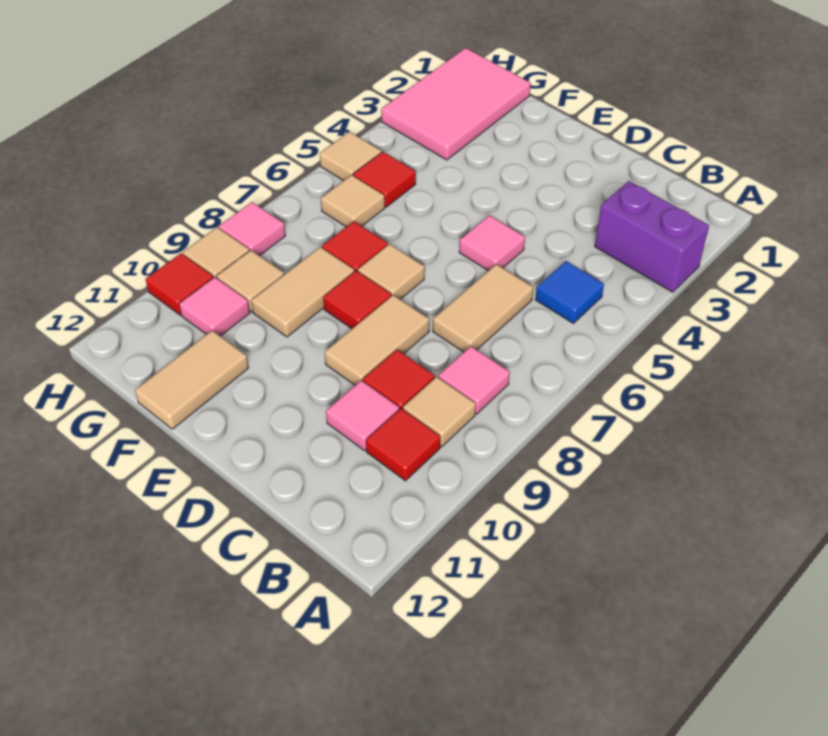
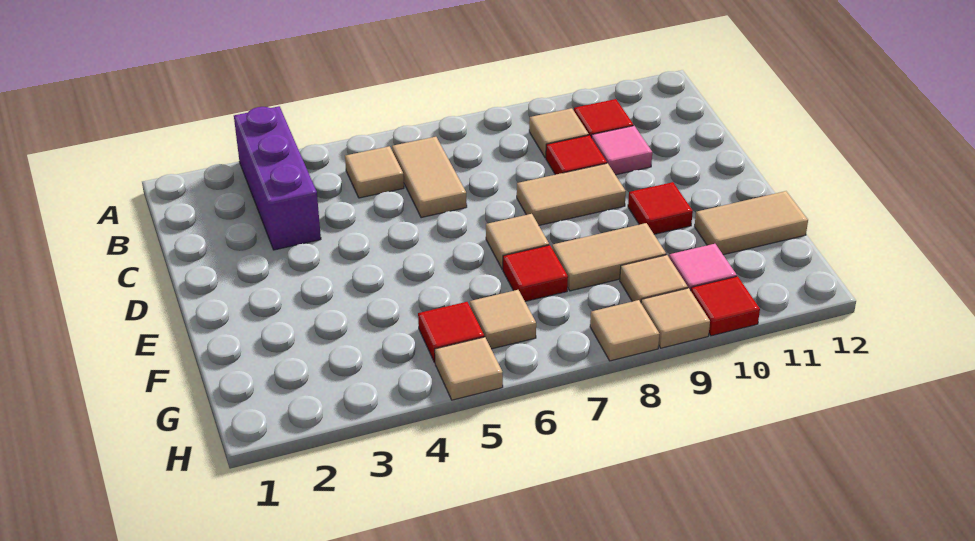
purple 1x2 brick [595,181,709,292] -> purple 1x3 brick [234,106,321,250]
blue 1x1 tile [536,261,604,323] -> tan 1x1 tile [345,146,404,198]
pink 1x1 tile [438,346,510,414] -> none
tan 1x2 tile [433,264,533,352] -> tan 1x2 tile turned to [392,137,467,218]
pink 1x1 tile [459,215,525,271] -> none
red 1x1 tile [323,271,391,329] -> red 1x1 tile moved to [628,182,693,234]
pink 2x3 tile [381,48,531,160] -> none
pink 1x1 tile [219,202,285,256] -> tan 1x1 tile [590,300,659,361]

